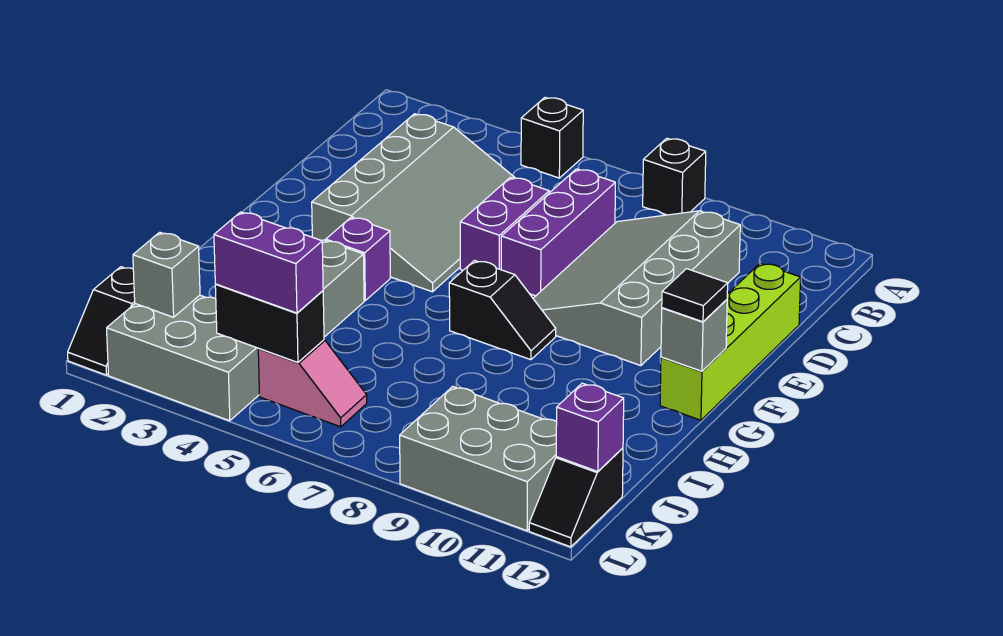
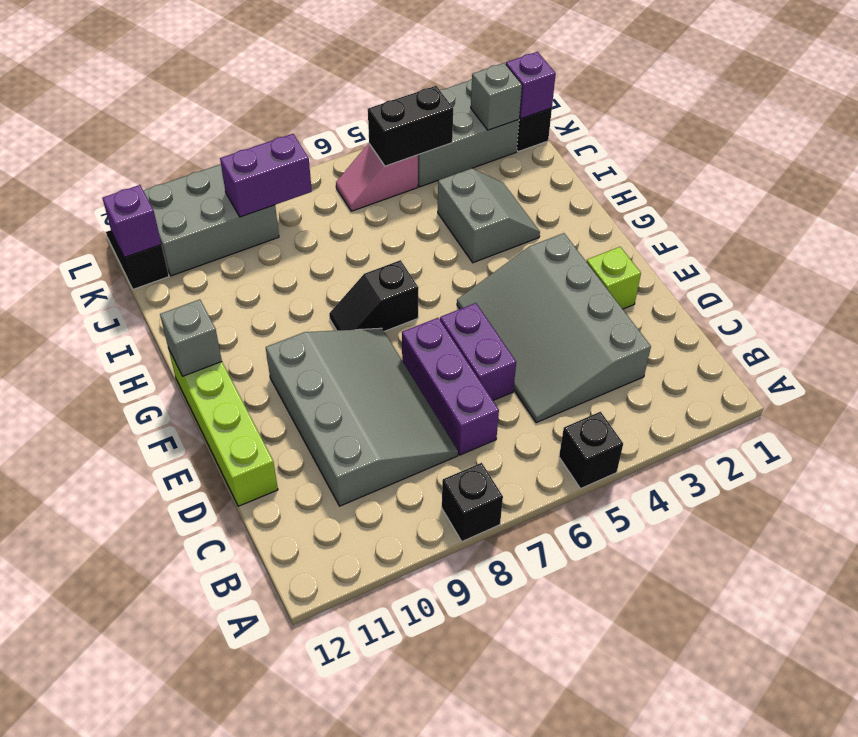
none -> lime 1x1 brick [586,247,641,309]
purple 1x1 brick [326,217,390,300] -> purple 1x1 brick moved to [506,52,556,119]
black 1x1 tile [662,269,728,322] -> none
purple 1x2 brick [214,212,323,313] -> purple 1x2 brick moved to [220,134,312,217]

